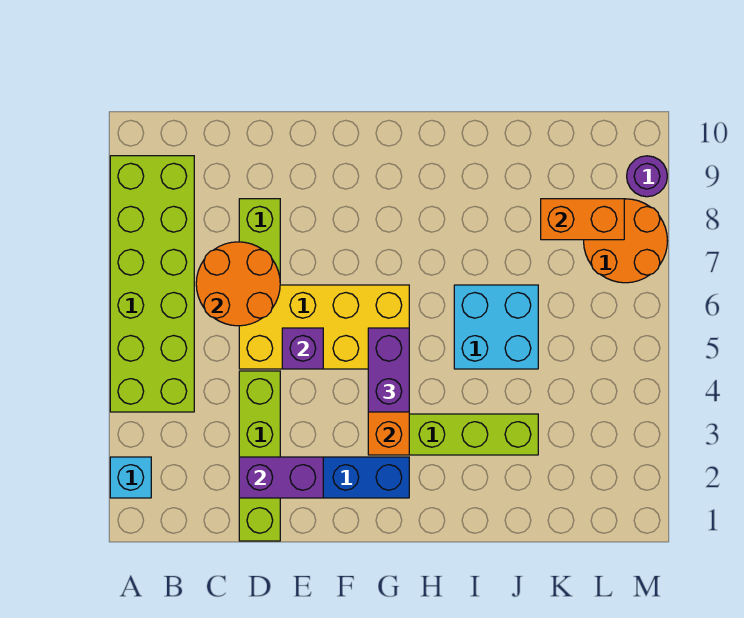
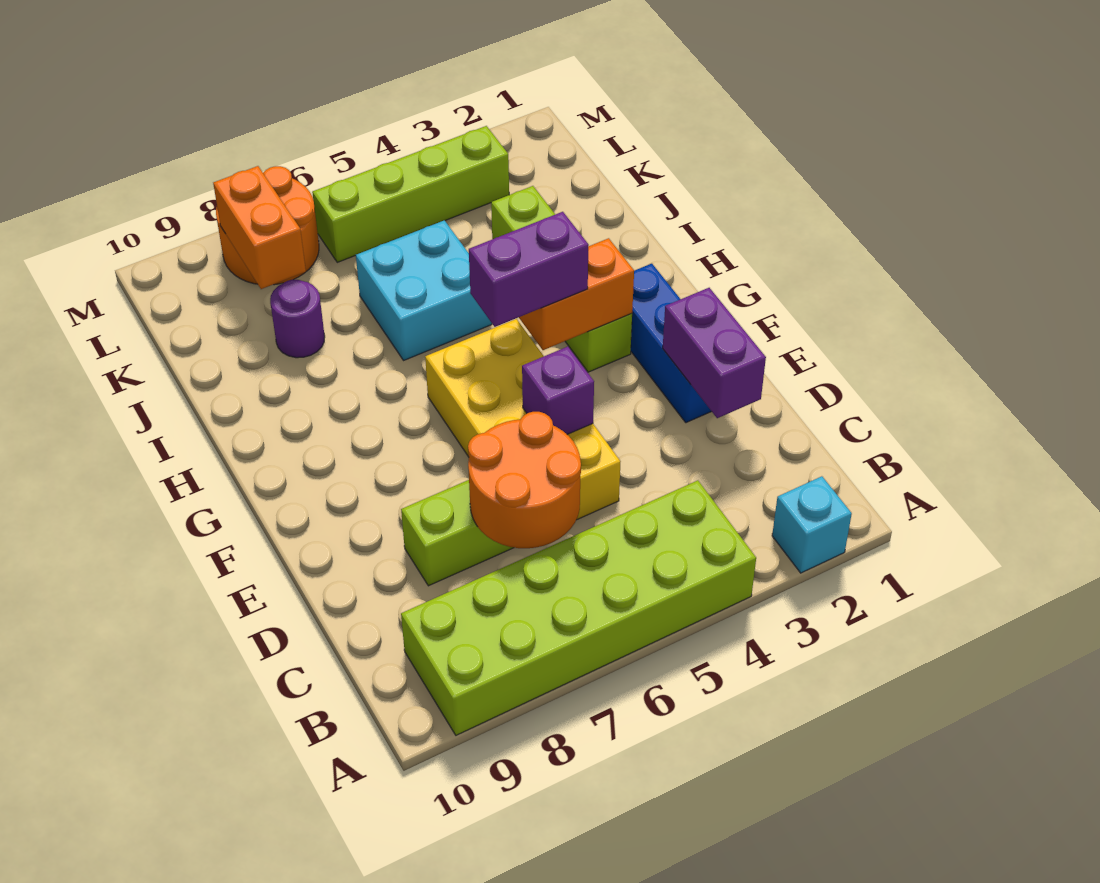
lime 1x4 brick [239,371,280,541] -> lime 1x4 brick moved to [312,126,509,262]
purple 1x1 round brick [627,156,667,197] -> purple 1x1 round brick moved to [270,280,325,358]

